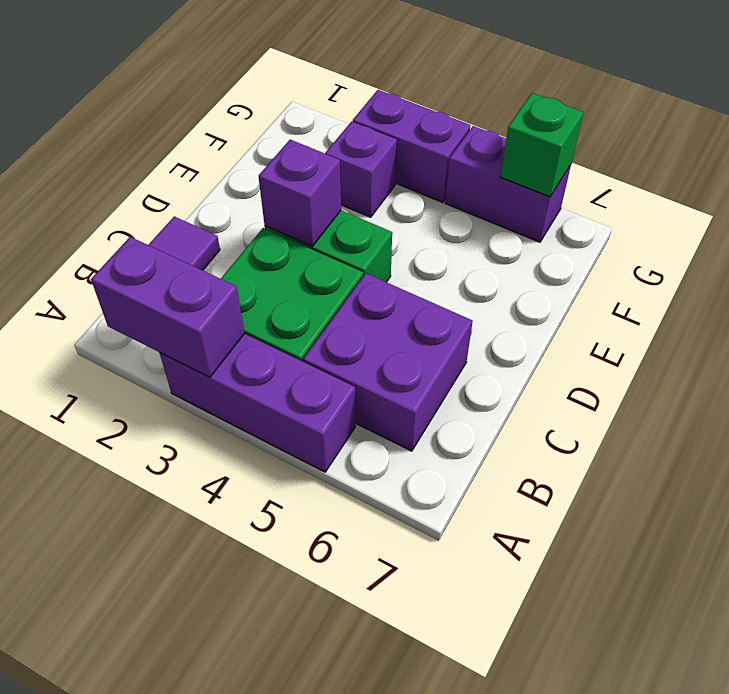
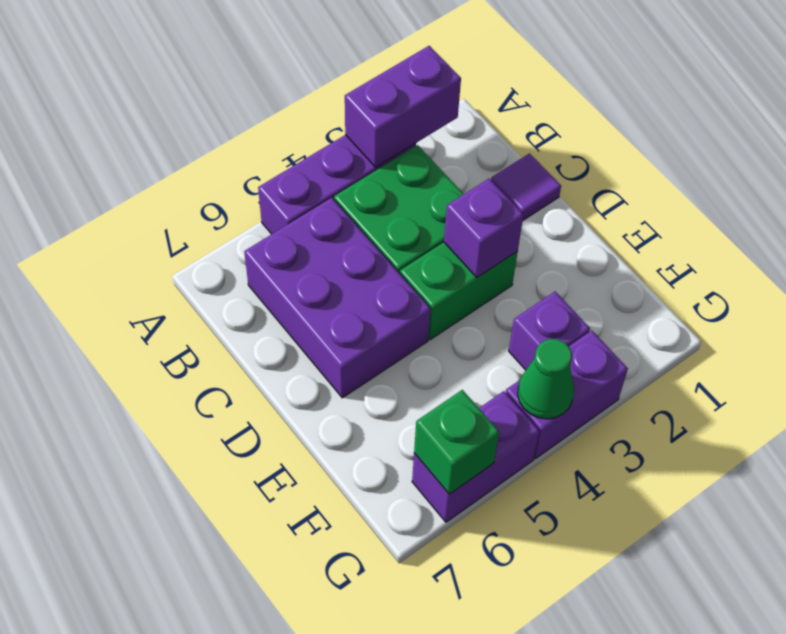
purple 2x2 brick [303,273,473,451] -> purple 2x3 brick [244,198,430,398]
none -> green 1x1 cone [518,339,574,419]

